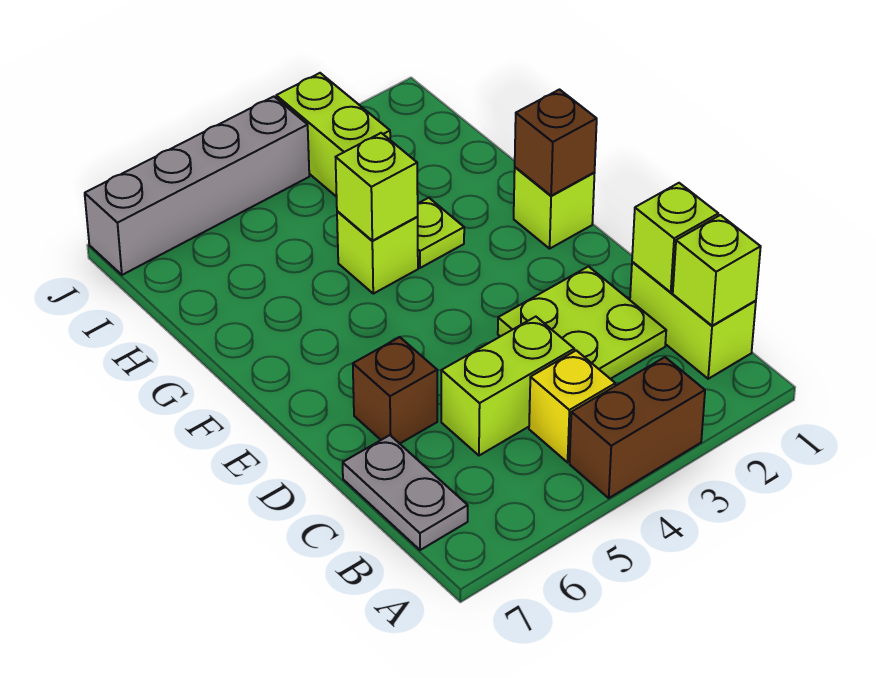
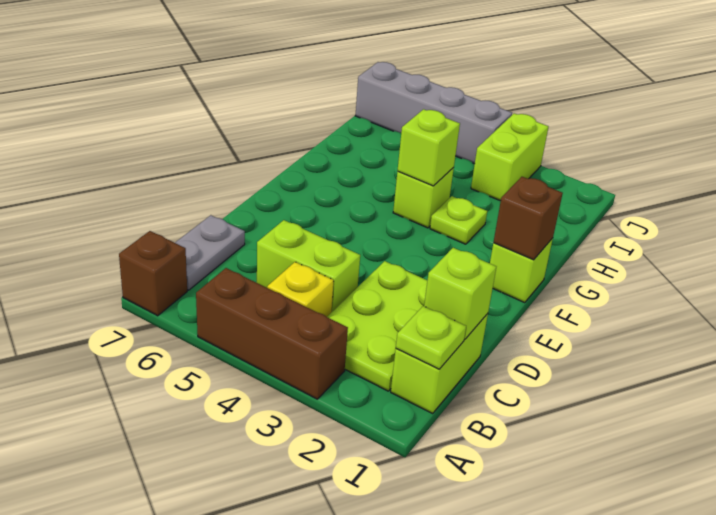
brown 1x2 brick [570,357,705,498] -> brown 1x3 brick [196,268,348,399]
lime 1x1 brick [673,215,761,326] -> lime 1x1 plate [396,306,466,369]
lime 2x2 plate [498,267,666,379] -> lime 2x3 plate [327,261,427,391]
brown 1x1 brick [353,337,437,444] -> brown 1x1 brick moved to [119,231,187,316]

